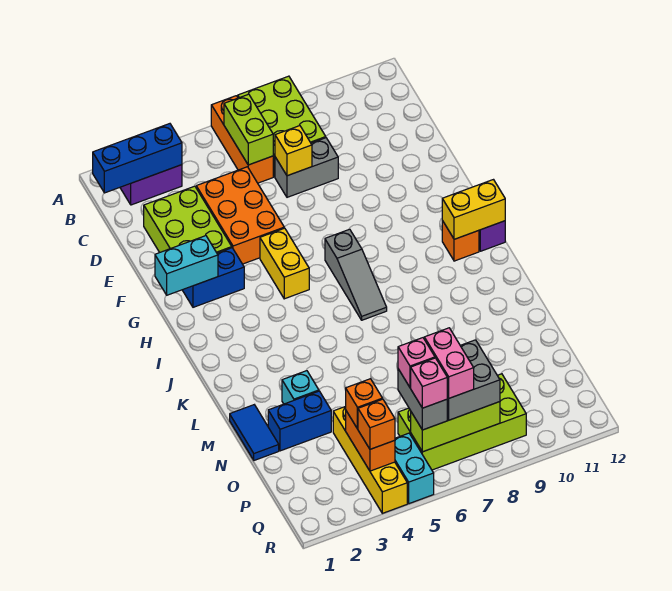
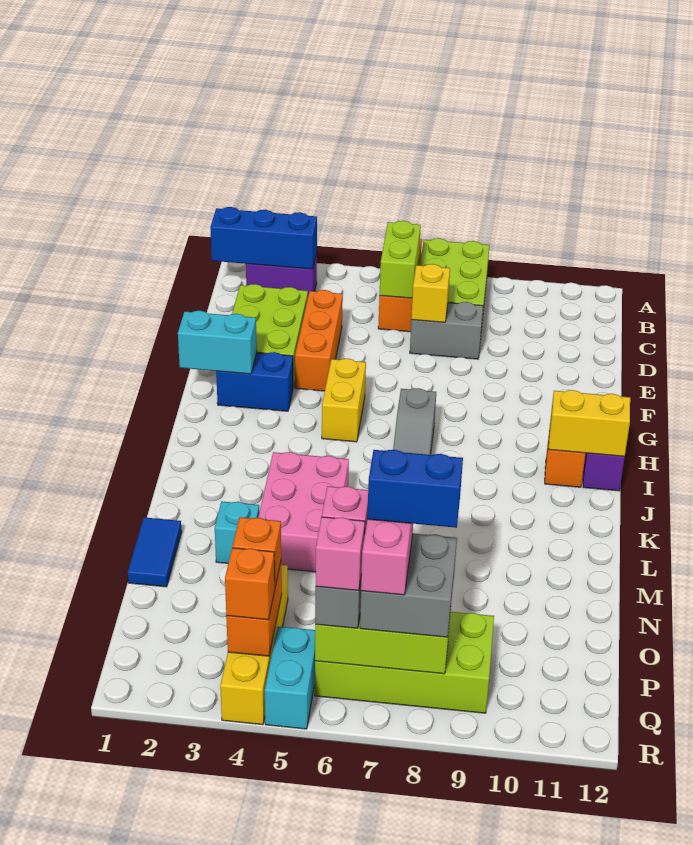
orange 2x3 brick [196,167,284,264] -> orange 1x3 brick [295,290,343,391]
none -> pink 2x3 brick [258,452,349,572]
blue 1x2 brick [268,391,331,451] -> blue 1x2 brick moved to [367,450,463,528]

